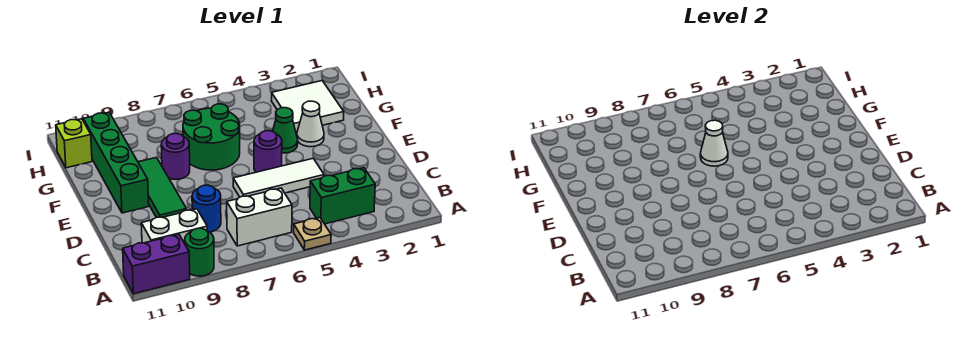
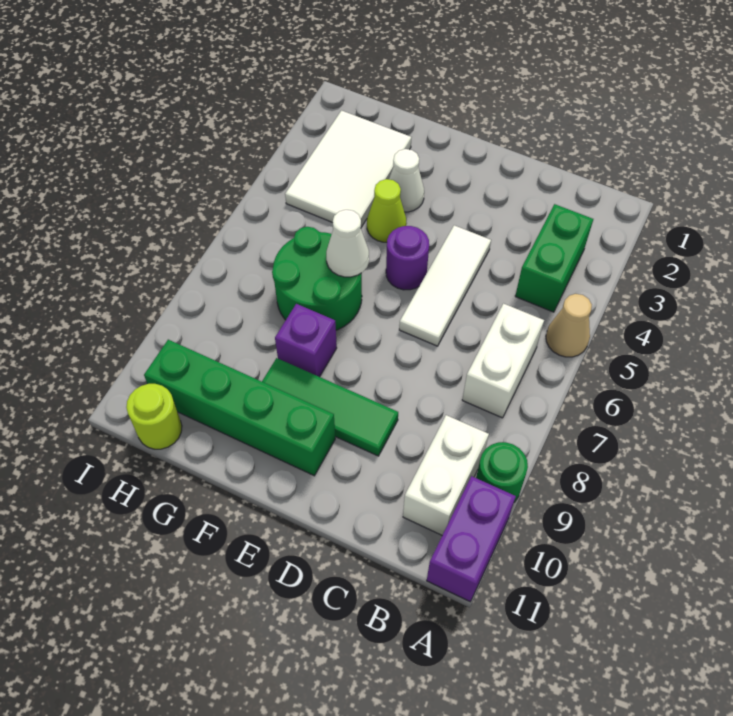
tan 1x1 plate [294,218,331,250] -> tan 1x1 cone [546,294,592,357]
blue 1x1 round brick [192,185,221,232] -> none
green 1x1 cone [273,108,298,153] -> lime 1x1 cone [367,179,407,242]
purple 1x1 round brick [161,133,190,180] -> purple 1x1 brick [275,304,337,377]
white 2x2 tile [271,81,344,132] -> white 2x3 tile [285,111,411,227]
lime 1x1 brick [56,119,92,168] -> lime 1x1 round brick [126,384,182,449]

